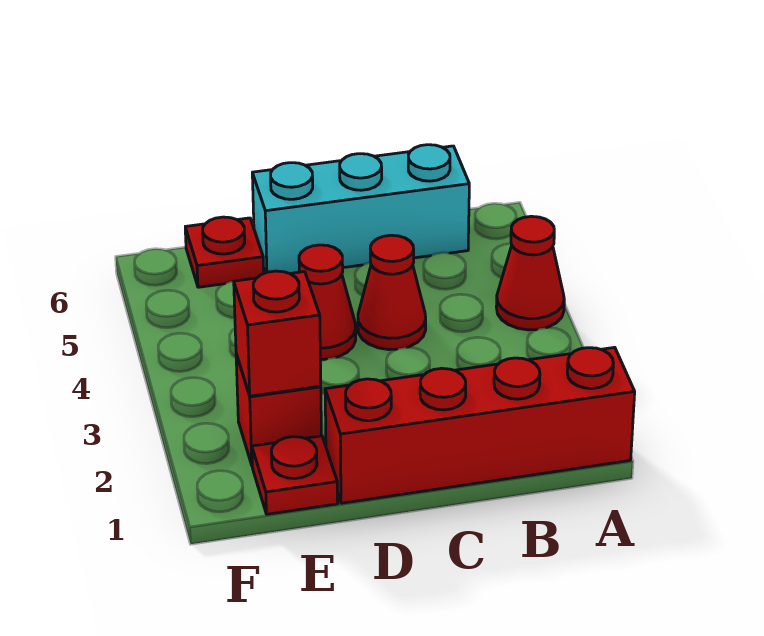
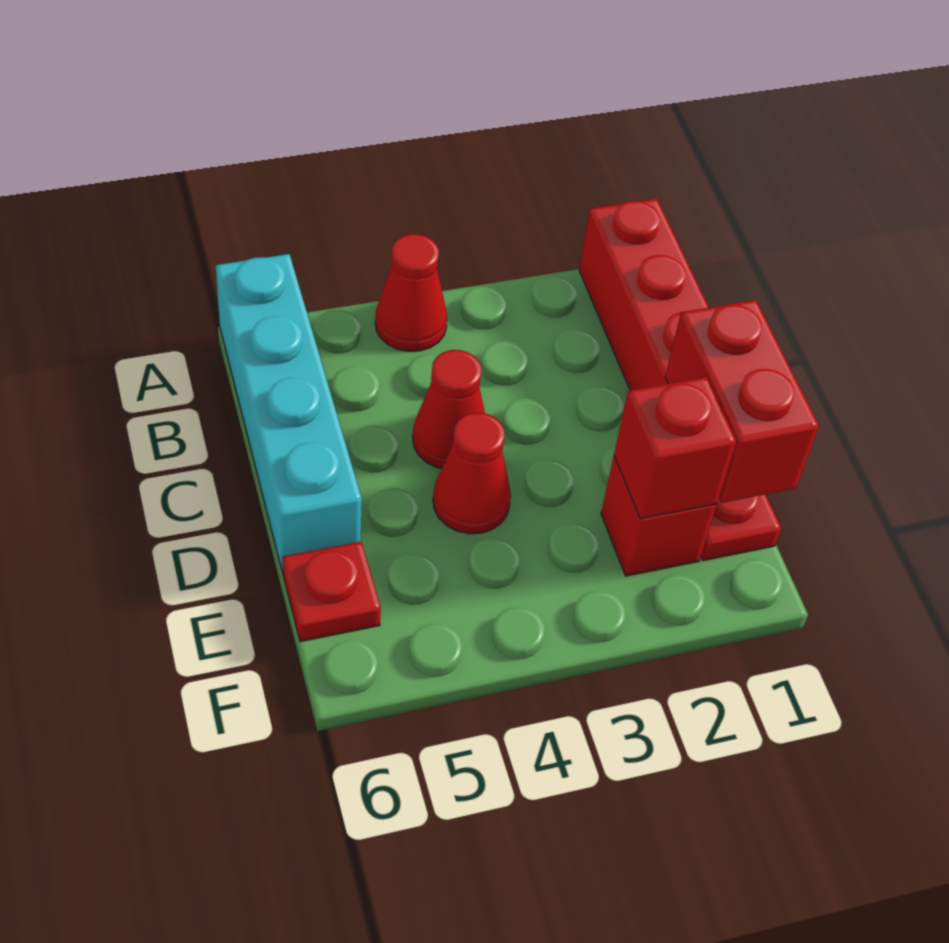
cyan 1x3 brick [252,145,469,274] -> cyan 1x4 brick [216,254,362,571]
none -> red 1x2 brick [665,300,819,503]

